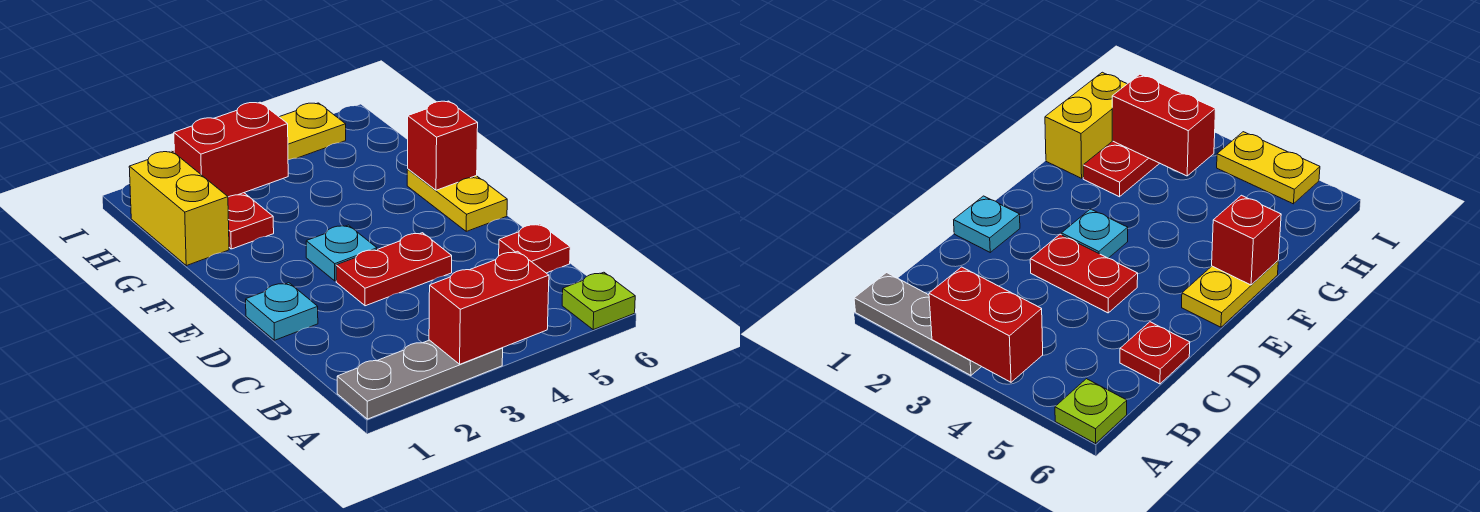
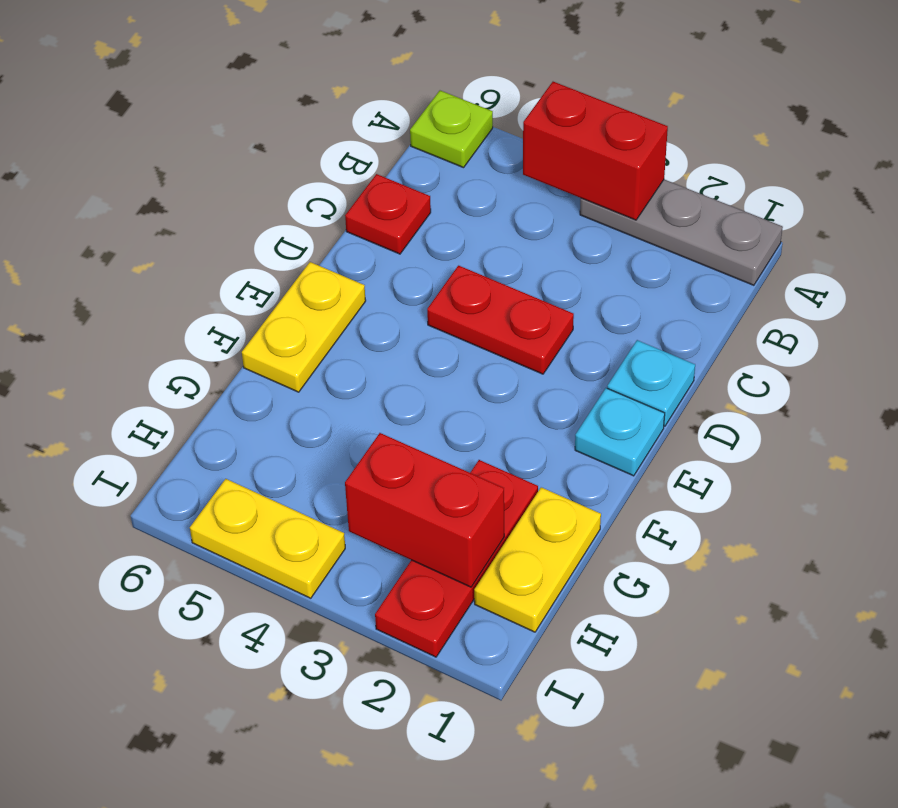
cyan 1x1 plate [306,225,377,281] -> cyan 1x1 plate moved to [575,388,665,476]
red 1x1 brick [408,101,478,190] -> none
yellow 1x2 brick [129,151,229,266] -> yellow 1x2 plate [474,487,601,632]

